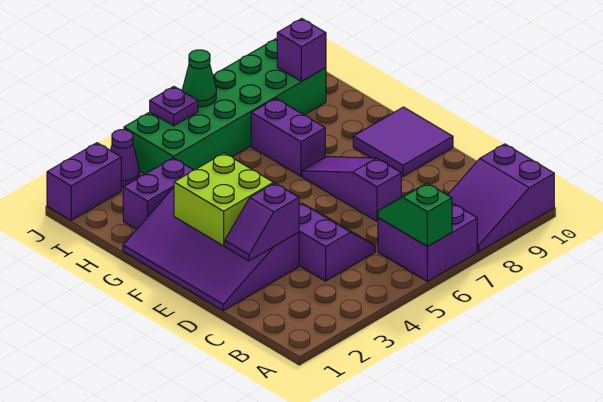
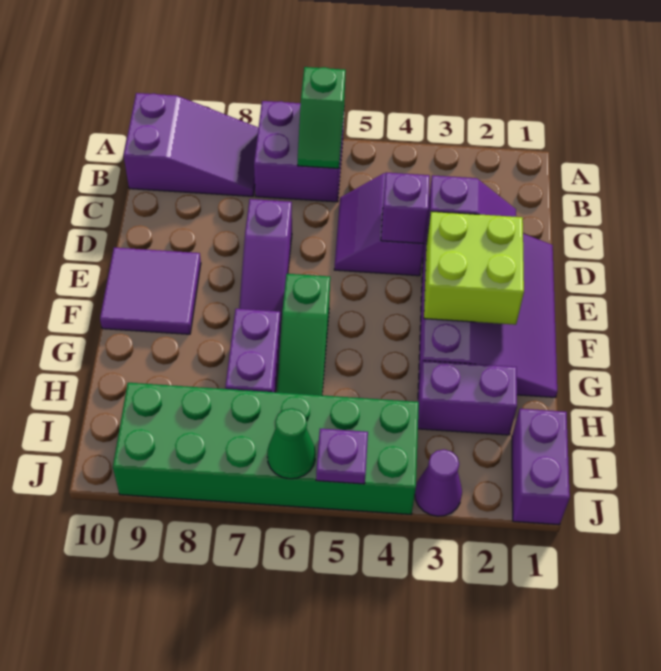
none -> green 1x3 slope [277,274,330,395]
purple 1x1 brick [277,19,326,81] -> purple 1x1 brick moved to [381,172,430,244]
purple 1x2 brick [47,143,121,220] -> purple 1x2 brick turned to [512,409,570,525]

